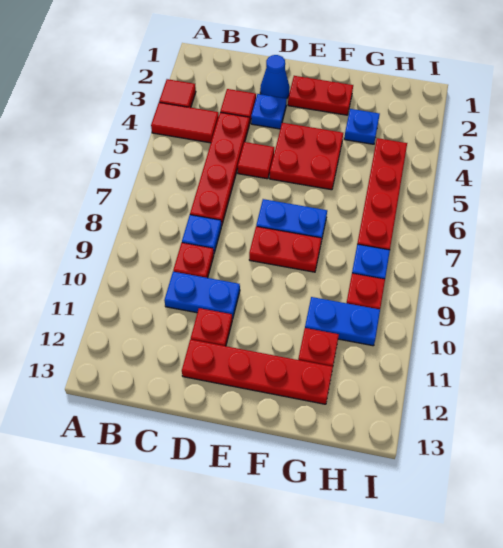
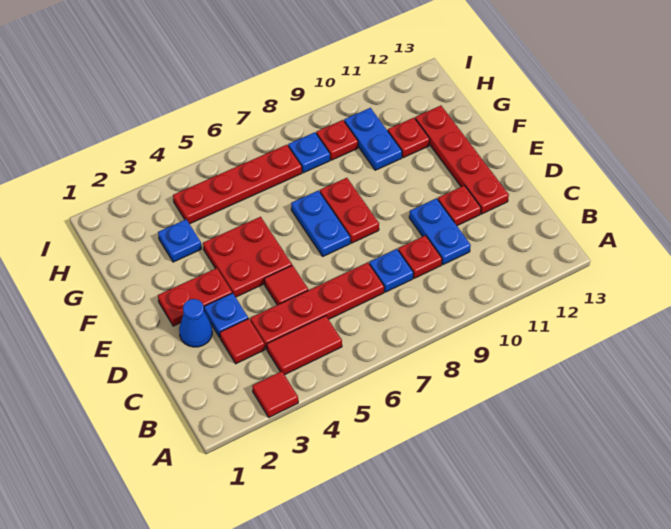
red 1x2 tile [151,102,219,143] -> red 1x2 tile turned to [267,316,342,375]
red 1x2 plate [288,76,353,115] -> red 1x2 plate turned to [158,268,232,326]

